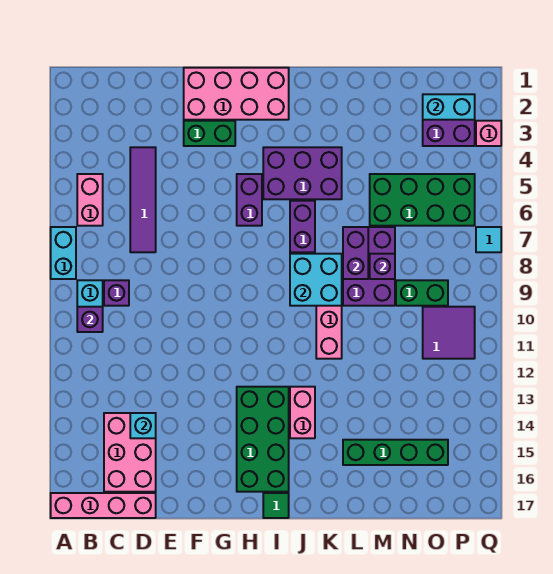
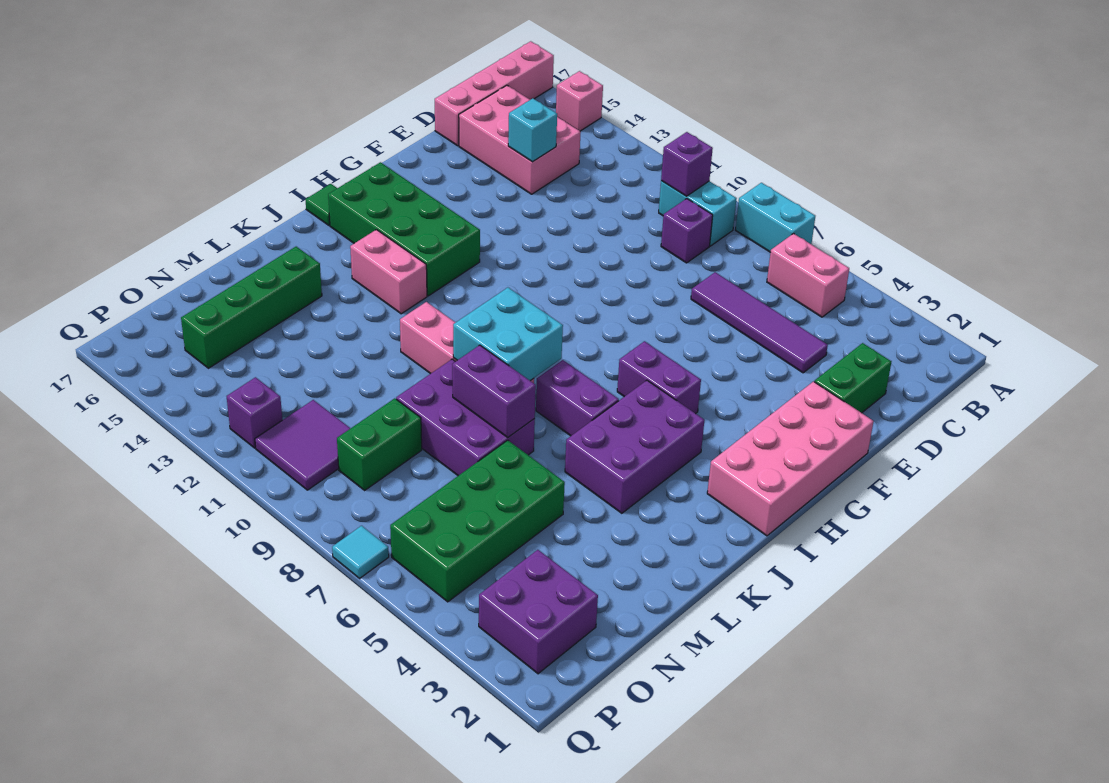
green 1x2 brick [184,121,235,146] -> green 1x2 brick moved to [814,343,891,413]
purple 1x1 brick [370,254,395,279] -> purple 1x1 brick moved to [227,377,282,448]
cyan 1x2 brick [423,94,475,120] -> none
pink 1x1 brick [476,121,501,146] -> pink 1x1 brick moved to [556,71,603,131]

